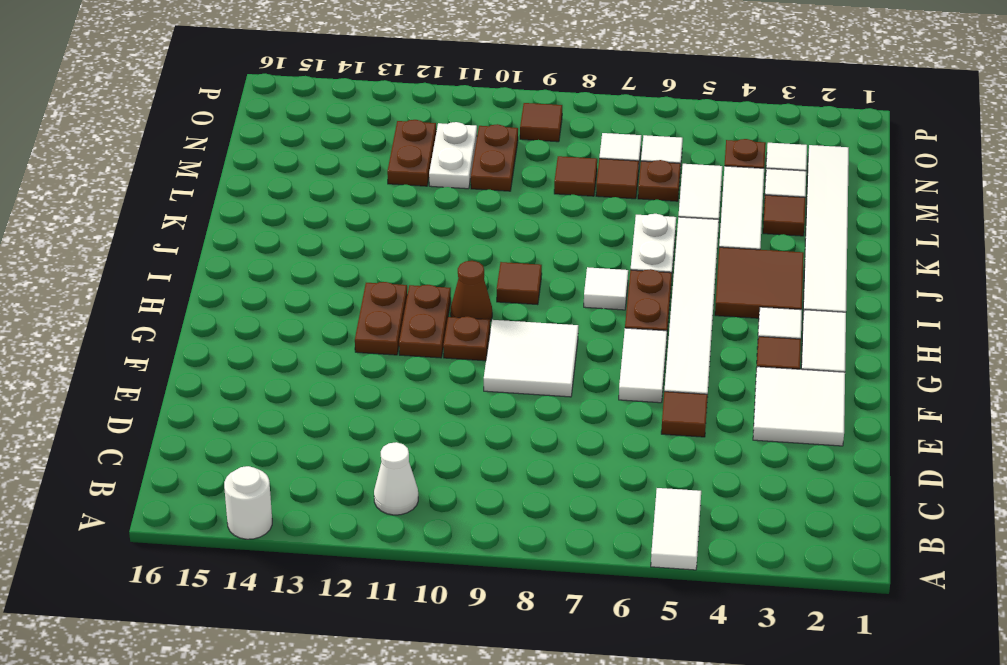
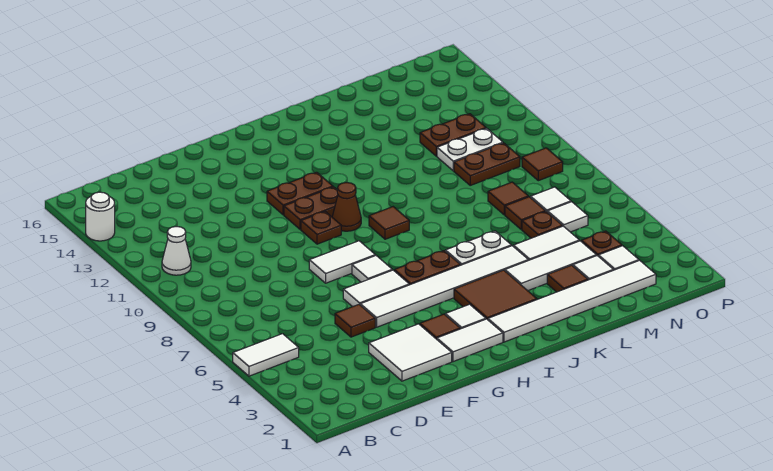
white 2x2 tile [484,320,578,397] -> white 1x2 tile [309,241,375,283]
white 1x1 tile [584,267,628,310] -> white 1x1 tile moved to [352,255,392,282]

